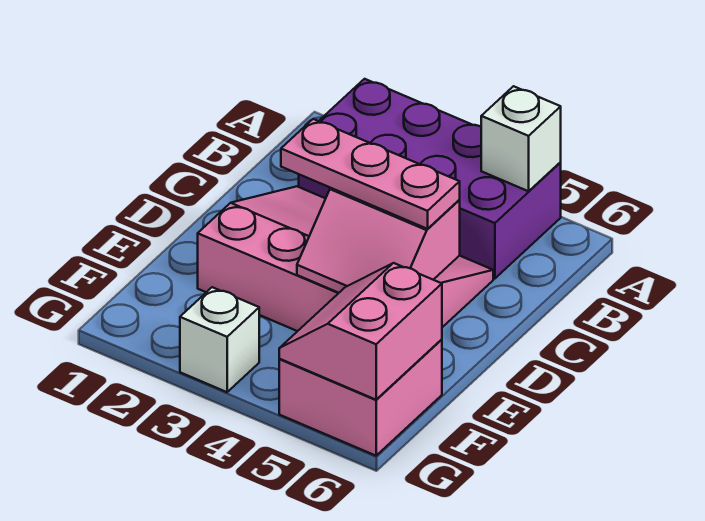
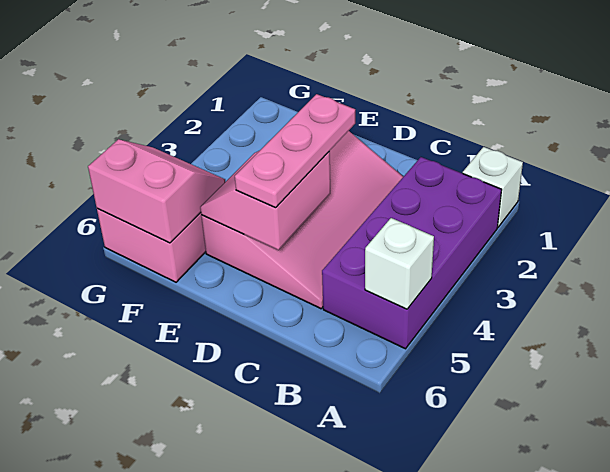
white 1x1 brick [180,287,259,392] -> white 1x1 brick moved to [463,147,523,227]

